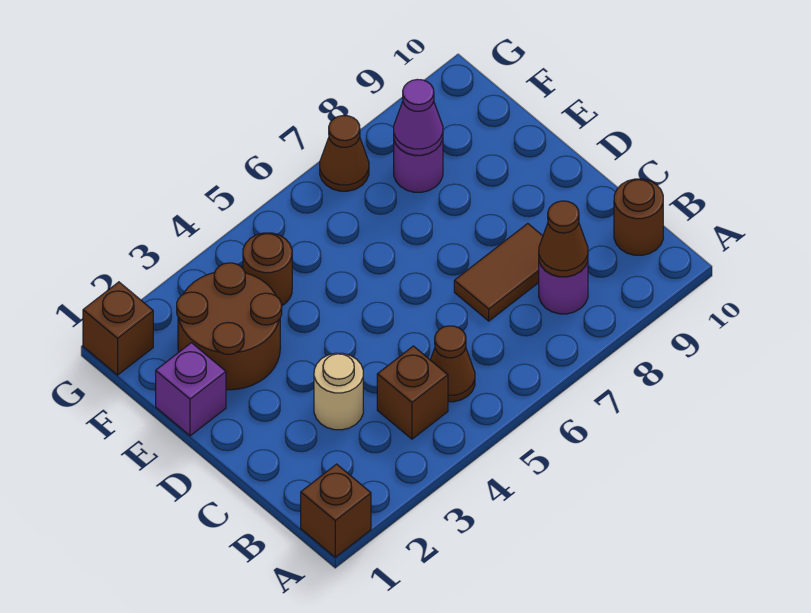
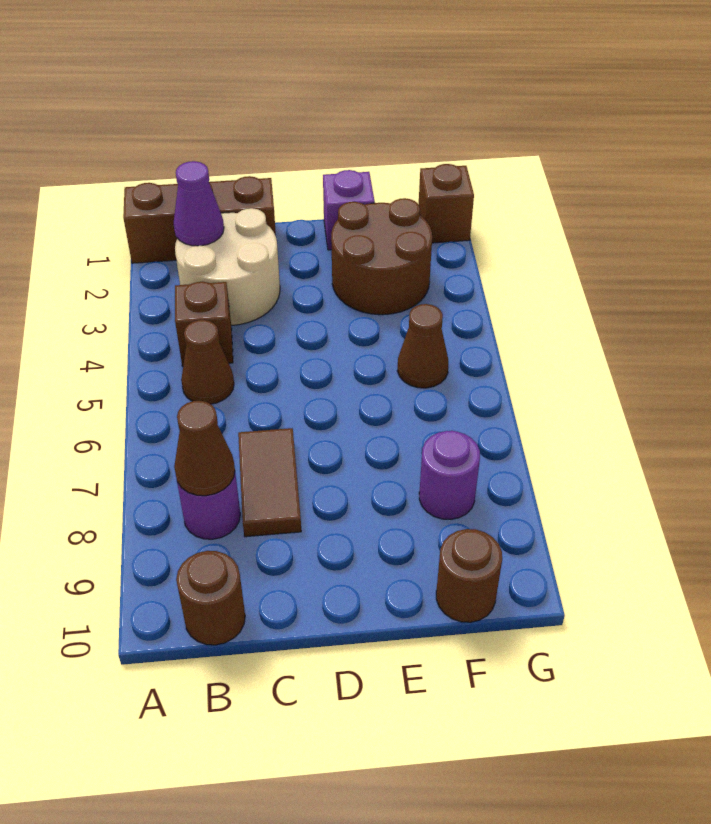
brown 1x1 brick [301,464,371,557] -> brown 1x3 brick [123,176,276,263]
tan 1x1 round brick [314,353,363,430] -> tan 2x2 round brick [175,208,280,325]
brown 1x1 round brick [243,233,292,305] -> brown 1x1 round brick moved to [436,529,502,622]
purple 1x1 cone [394,79,443,155] -> purple 1x1 cone moved to [174,161,224,246]
brown 1x1 cone [320,115,369,191] -> brown 1x1 cone moved to [397,304,448,388]

